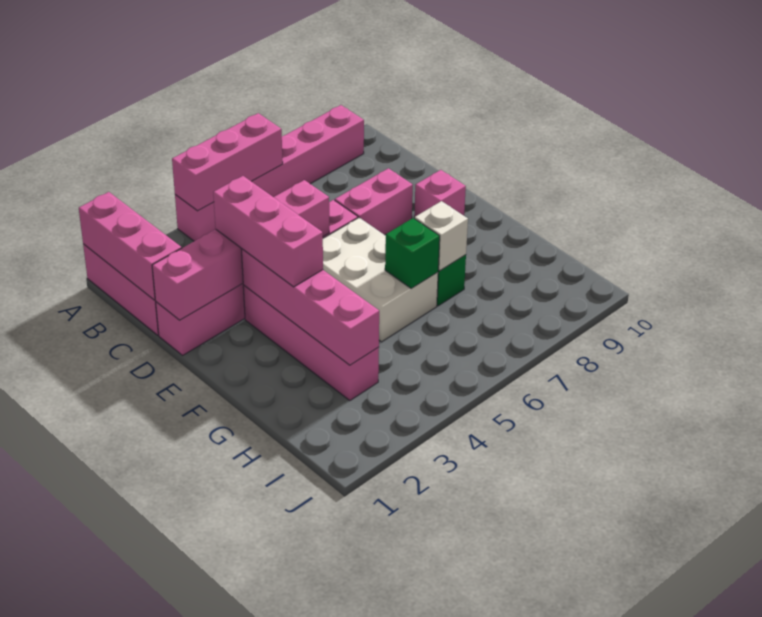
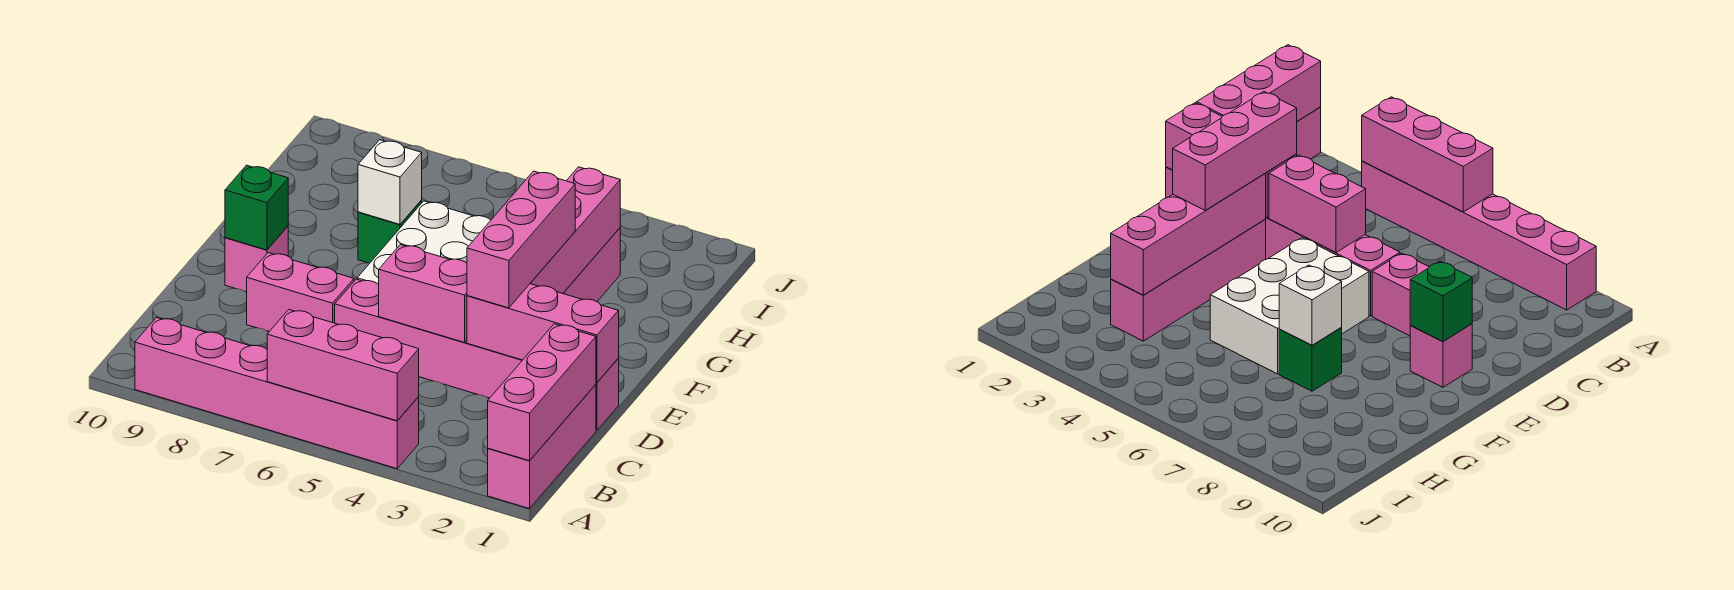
green 1x1 brick [385,218,440,289] -> green 1x1 brick moved to [225,165,288,250]

